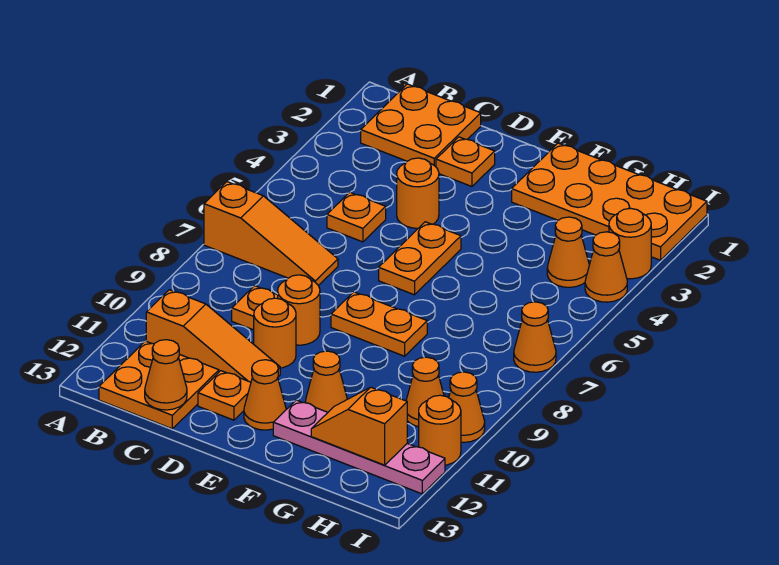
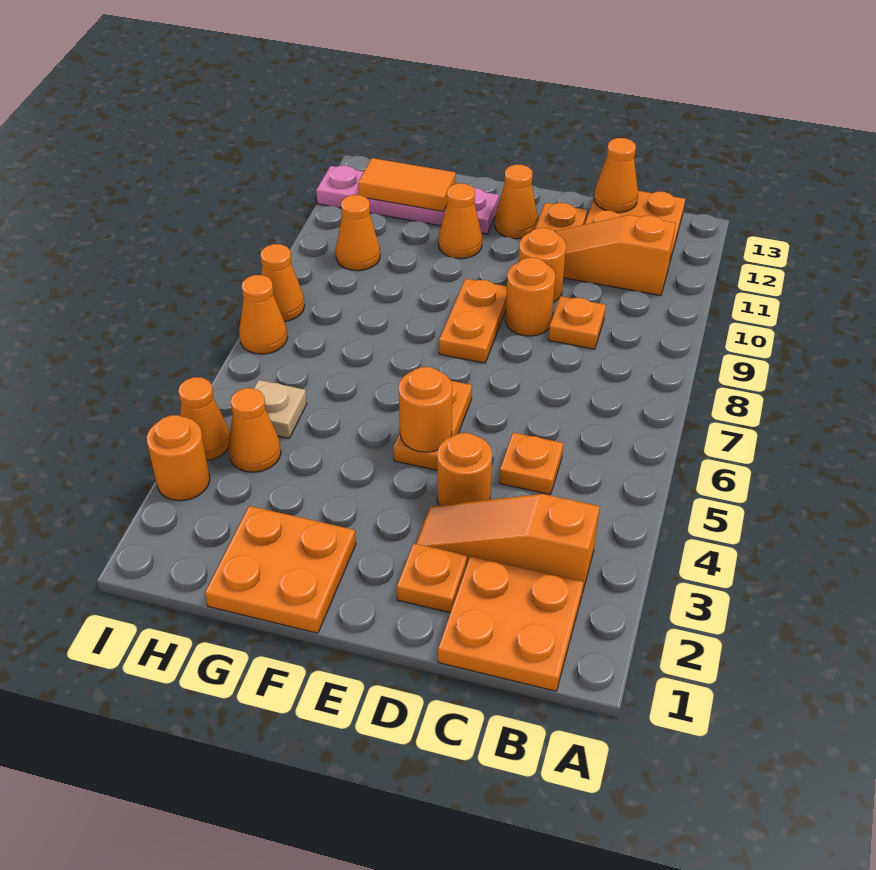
orange 1x3 slope [204,182,338,286] -> orange 1x3 slope moved to [416,494,600,593]
orange 1x2 plate [331,292,427,356] -> orange 1x2 plate turned to [439,279,507,363]
orange 2x4 plate [512,143,707,260] -> orange 2x2 plate [205,506,356,633]
orange 1x2 slope [311,387,407,465] -> orange 1x2 tile [358,158,456,212]
none -> tan 1x1 plate [254,380,307,438]
orange 1x1 cone [449,372,485,442] -> orange 1x1 cone moved to [261,244,305,322]
orange 1x1 round brick [419,395,461,465] -> orange 1x1 round brick moved to [399,367,452,452]

